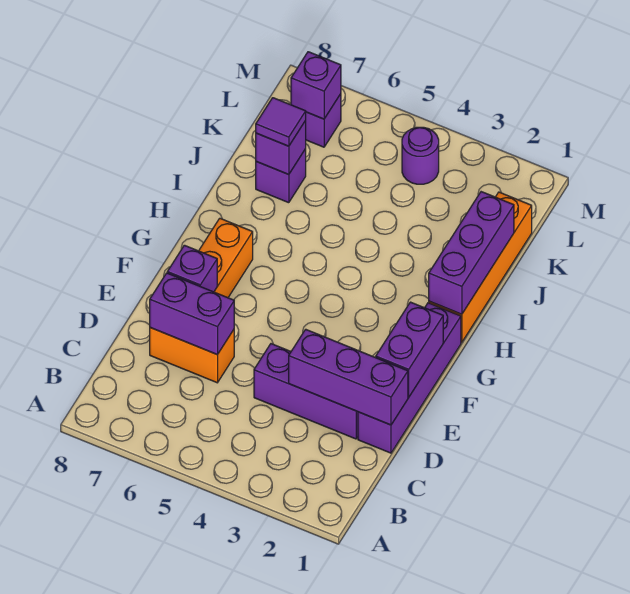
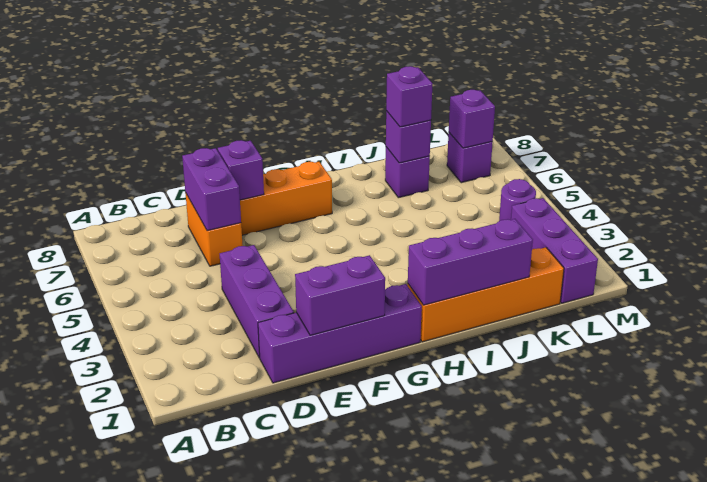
purple 1x3 brick [289,329,408,425] -> purple 1x3 brick moved to [511,198,598,303]
purple 1x1 tile [256,98,306,146] -> purple 1x1 brick [386,66,433,127]

